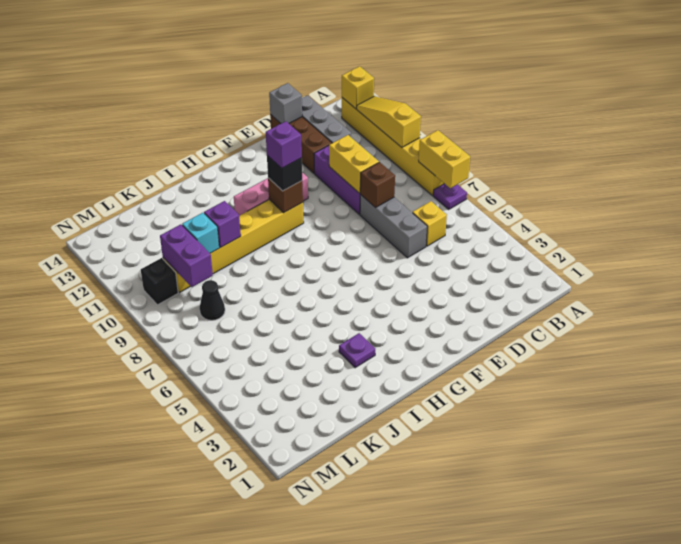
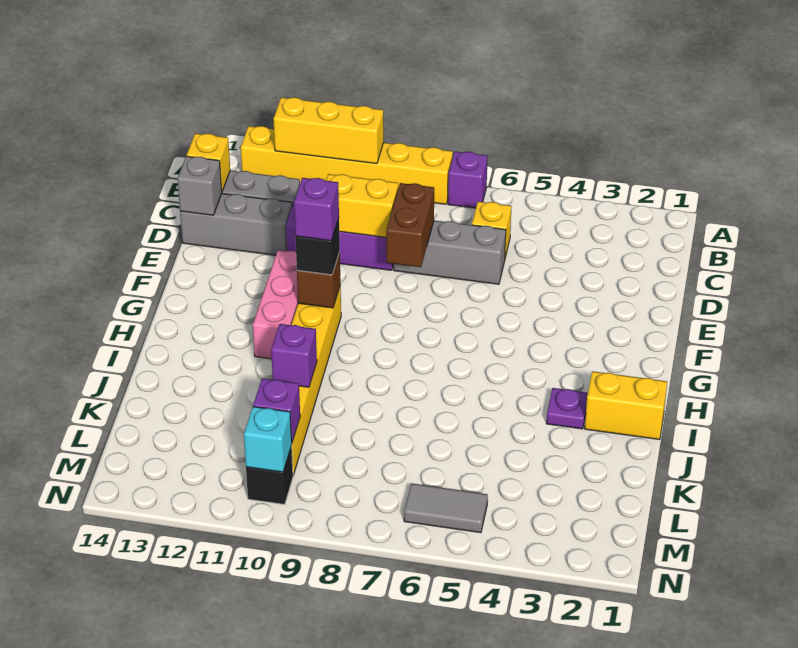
purple 1x1 plate [433,184,467,209] -> purple 1x1 brick [448,152,488,208]
yellow 1x2 brick [419,130,470,188] -> yellow 1x2 brick moved to [585,371,667,440]
yellow 1x3 slope [357,96,421,147] -> yellow 1x3 brick [274,97,384,164]
yellow 1x1 brick [342,66,374,109] -> yellow 1x1 brick moved to [187,133,230,191]
brown 1x1 brick [360,162,395,208] -> brown 1x2 brick [386,183,434,267]
brown 1x3 brick [270,114,332,173] -> grey 1x3 brick [180,193,292,255]
cyan 1x1 brick [182,213,219,253] -> cyan 1x1 brick moved to [244,407,292,472]
black 1x1 cone [199,280,225,320] -> none
purple 1x2 brick [160,224,213,287] -> purple 1x1 brick [253,378,300,442]
none -> grey 1x2 tile [404,483,488,533]

